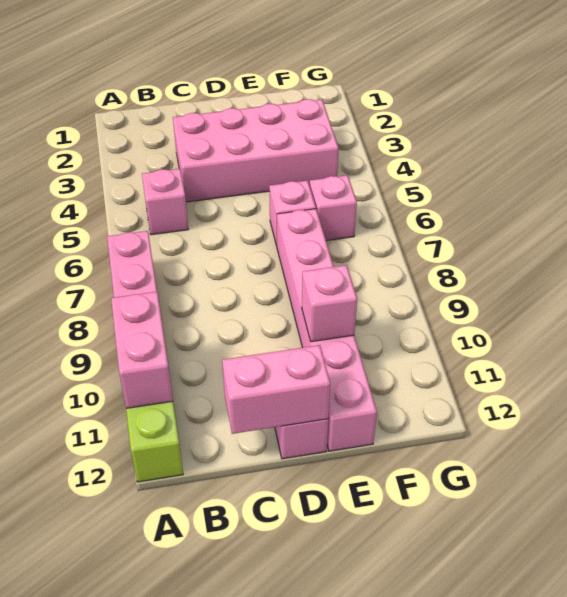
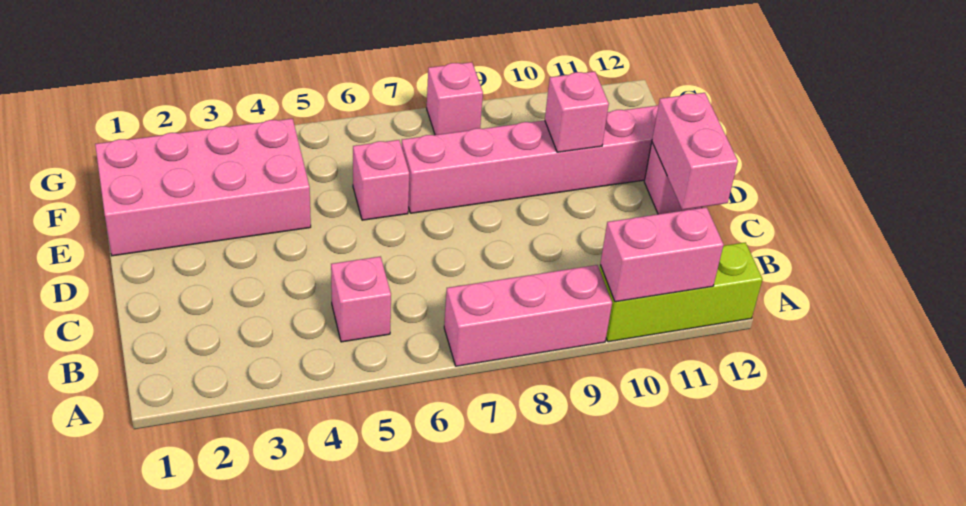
pink 2x4 brick [173,99,339,202] -> pink 2x4 brick turned to [95,119,311,256]
pink 1x1 brick [310,175,357,241] -> pink 1x1 brick moved to [427,62,483,135]

